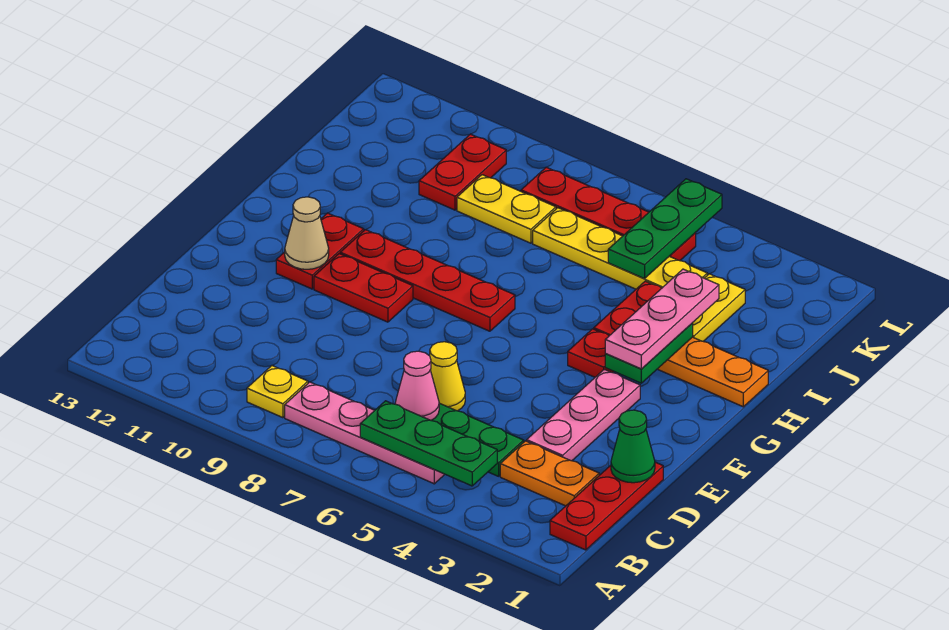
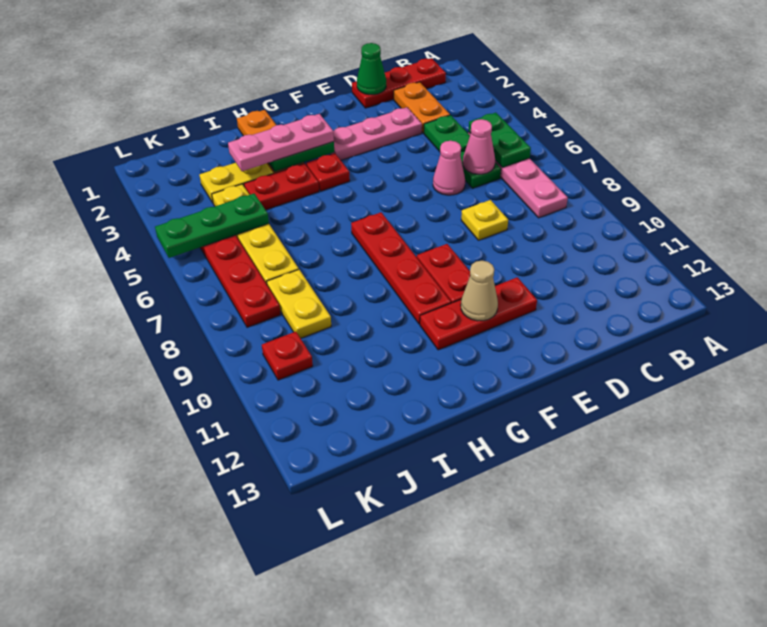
green 1x3 plate [360,401,497,486] -> green 1x2 plate [469,113,531,168]
yellow 1x1 plate [247,366,308,418] -> yellow 1x1 plate moved to [461,200,508,240]
yellow 1x1 cone [430,342,465,411] -> pink 1x1 cone [433,141,465,195]
red 1x2 plate [276,213,364,289] -> red 1x3 plate [420,277,537,350]
red 1x2 plate [419,134,506,210] -> red 1x1 plate [262,332,313,380]

